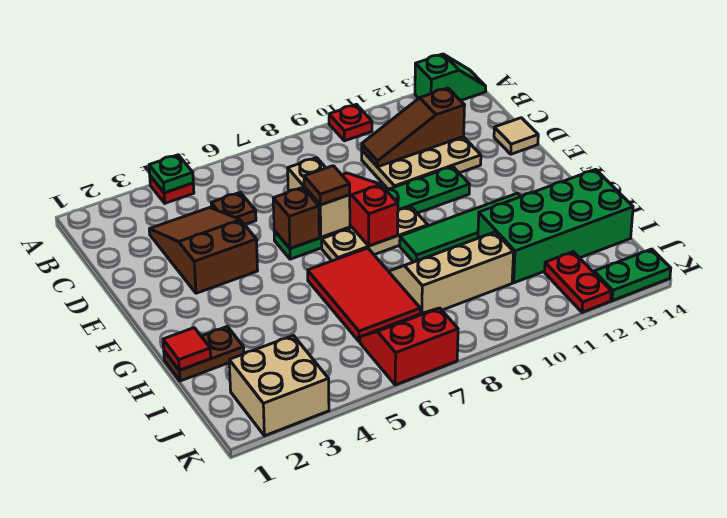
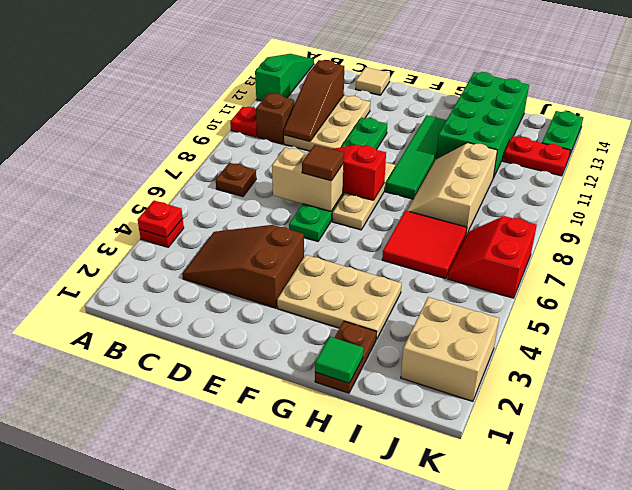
green 1x1 plate [149,155,193,193] -> red 1x1 plate [138,201,183,238]
green 1x2 slope [415,54,486,101] -> green 1x3 slope [255,54,314,101]
brown 1x1 plate [211,192,256,225] -> brown 1x1 plate moved to [216,163,256,197]
brown 1x1 brick [273,187,319,249] -> brown 1x1 brick moved to [256,93,294,144]
none -> tan 2x3 plate [277,255,402,340]
red 2x3 tile [308,248,420,342] -> red 2x2 tile [382,211,467,279]
red 1x1 tile [163,328,211,370] -> green 1x1 tile [315,337,363,383]

